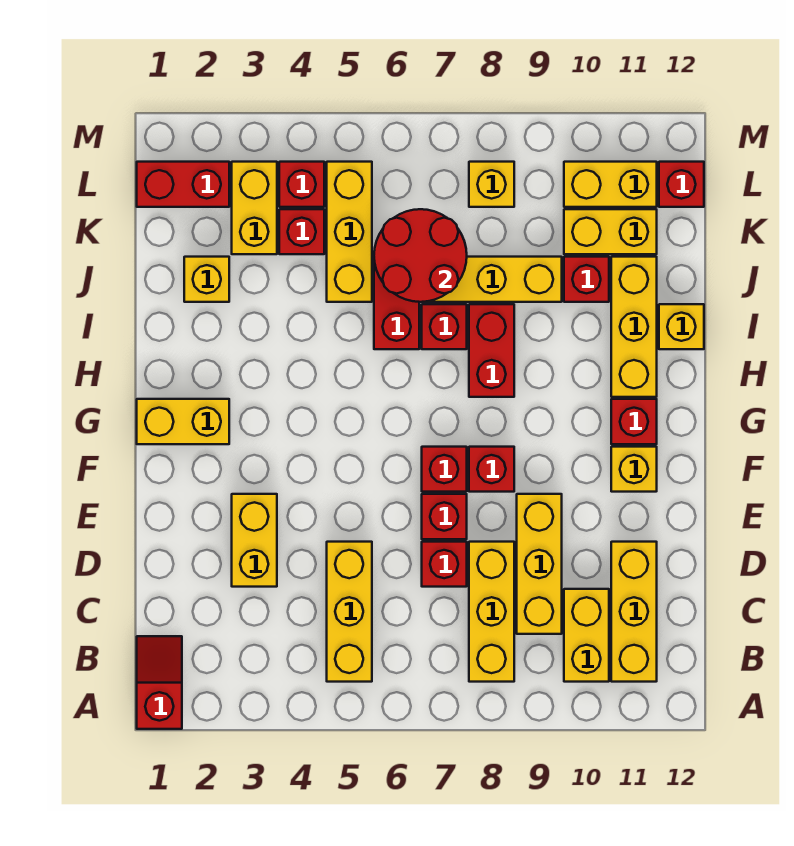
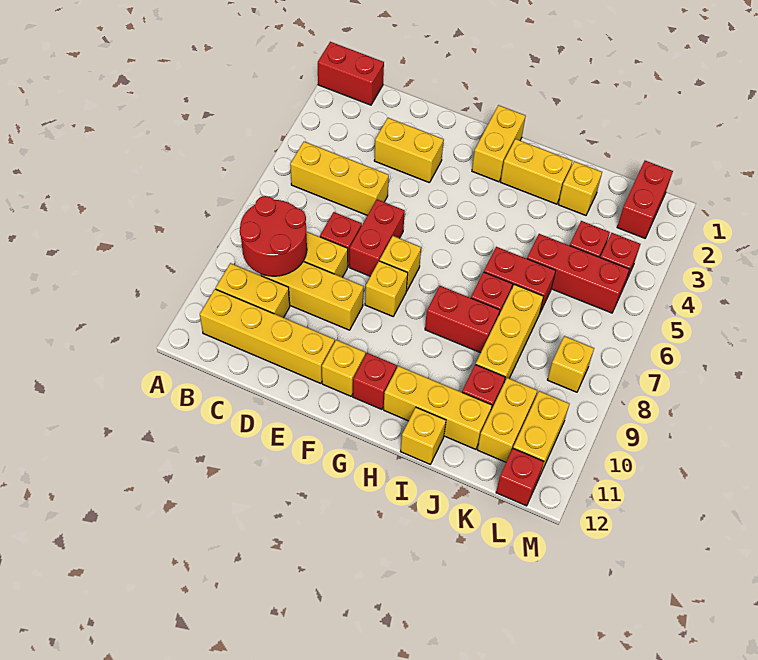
red 1x2 slope [137,636,182,729] -> red 1x2 brick [318,42,384,105]
yellow 1x3 brick [611,542,657,682] -> yellow 1x4 brick [200,289,335,383]
red 1x1 brick [422,494,467,539] -> red 1x2 brick [350,199,405,276]
red 1x1 brick [422,447,467,492] -> yellow 1x1 brick [380,236,421,291]
red 1x1 brick [469,447,514,492] -> yellow 1x1 brick [365,261,408,316]
yellow 1x3 brick [327,162,372,302] -> red 1x3 brick [527,234,629,313]
red 2x2 round brick [374,209,467,302] -> red 2x2 round brick moved to [240,196,307,276]
yellow 1x2 brick [232,162,277,254] -> yellow 1x2 brick moved to [501,139,572,204]

